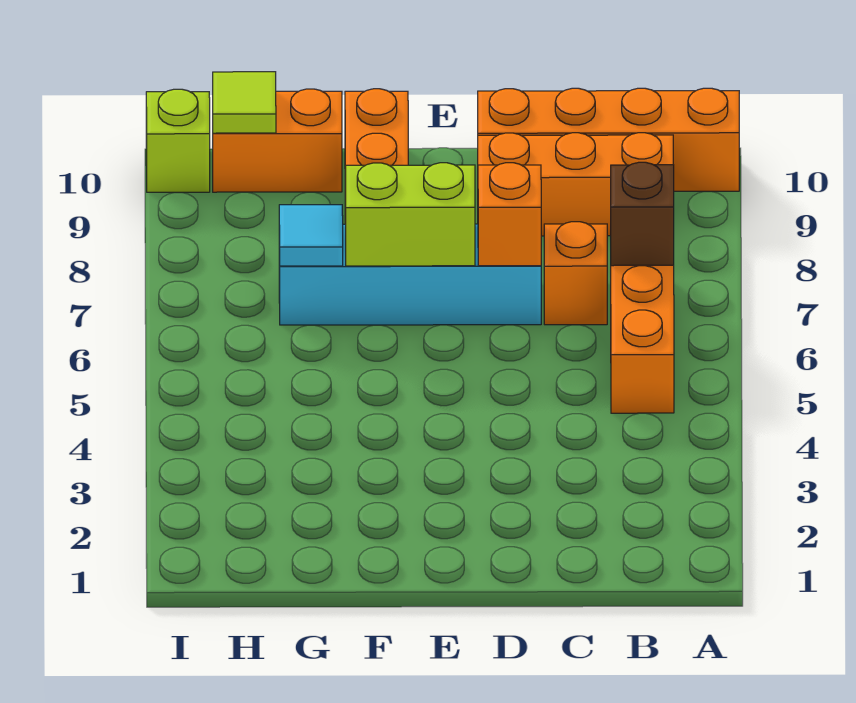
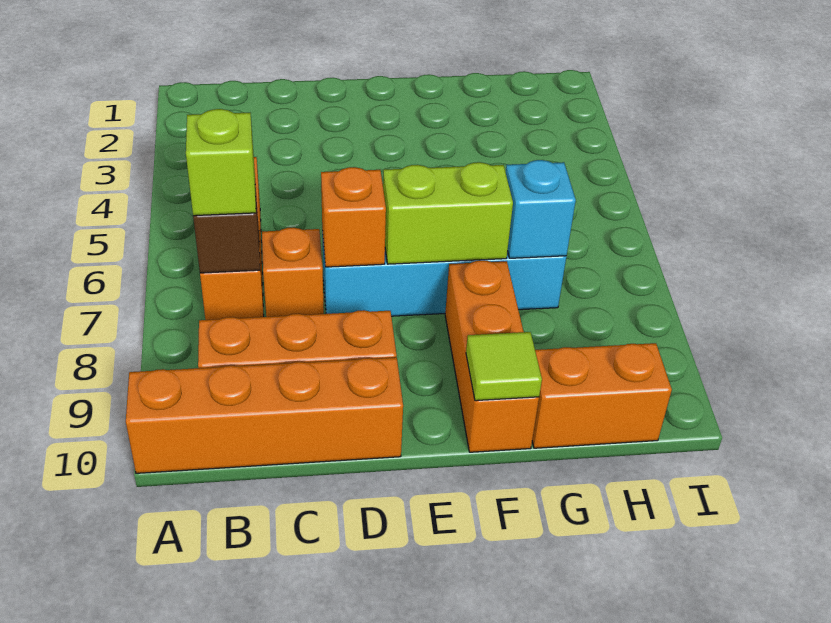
cyan 1x1 tile [279,205,343,266] -> cyan 1x1 brick [506,160,576,258]
lime 1x1 tile [213,72,276,133] -> lime 1x1 tile moved to [466,332,542,401]
lime 1x1 brick [146,89,210,192] -> lime 1x1 brick moved to [186,109,256,216]

